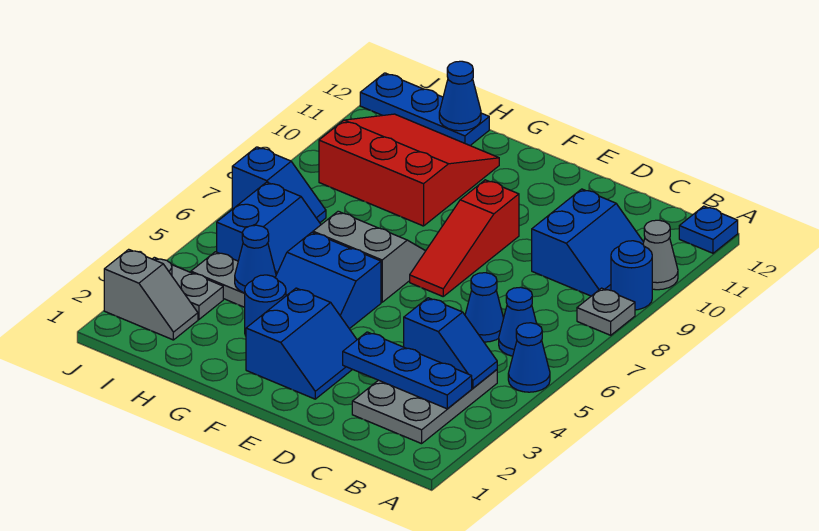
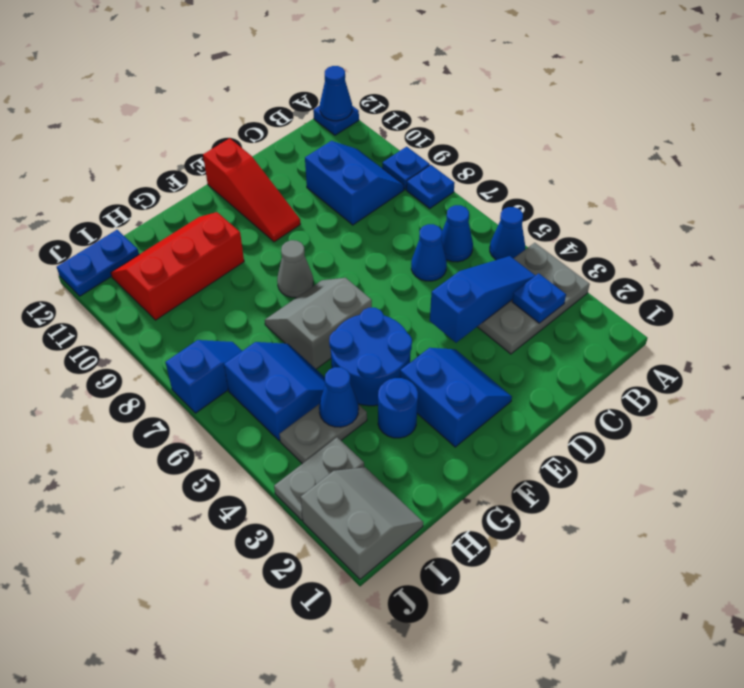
grey 1x1 plate [577,288,635,335] -> blue 1x1 plate [406,165,455,208]
blue 1x1 round brick [611,241,652,310] -> blue 1x1 plate [382,147,430,190]
grey 1x1 cone [643,220,678,290] -> grey 1x1 cone moved to [277,240,313,298]
grey 2x3 plate [352,370,497,444] -> grey 2x3 plate turned to [477,243,590,354]
blue 1x3 plate [343,332,472,409] -> blue 1x1 plate [512,273,566,323]
blue 1x2 slope [404,298,497,388] -> blue 1x3 slope [430,256,536,343]
red 1x3 slope [410,180,519,296] -> red 1x3 slope moved to [203,138,300,242]
blue 2x2 slope [275,232,381,329] -> blue 2x2 round brick [329,308,412,406]
red 3x3 slope [319,114,499,226] -> red 2x3 slope [111,212,244,320]
blue 1x3 plate [360,73,489,146] -> blue 1x2 plate [57,230,139,296]
blue 1x1 cone [439,61,481,131] -> blue 1x1 cone moved to [320,66,352,121]
grey 1x2 slope [104,249,198,340] -> grey 2x2 slope [300,467,423,579]

